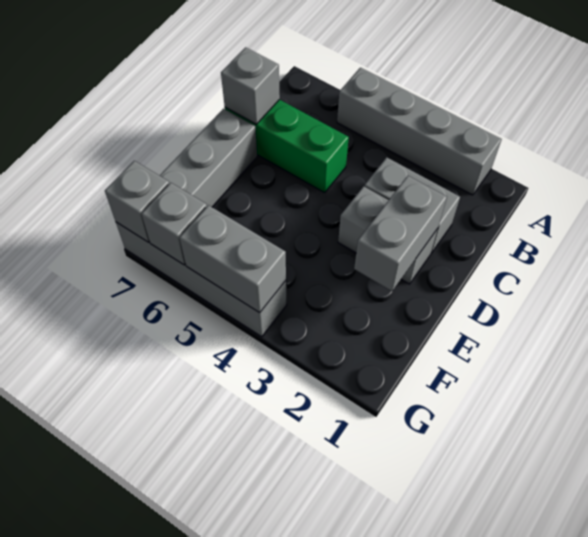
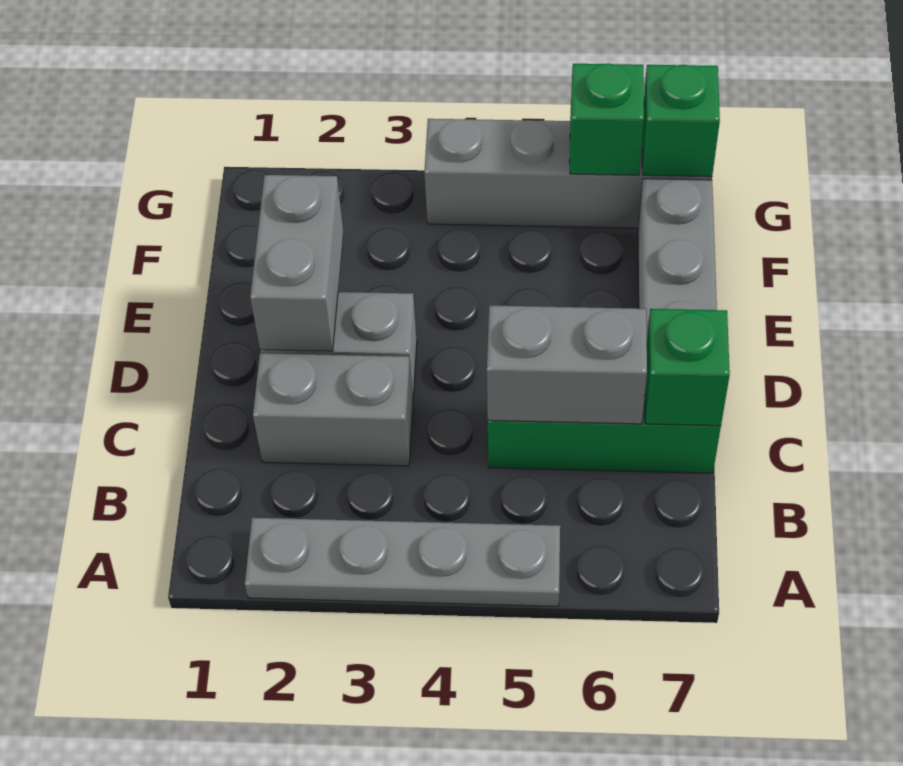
grey 1x4 brick [337,68,502,195] -> grey 1x4 plate [245,518,560,606]
grey 1x1 brick [221,47,280,124] -> green 1x1 brick [645,309,730,426]
grey 1x2 brick [180,205,286,313] -> grey 1x2 brick moved to [487,305,647,424]
grey 1x1 brick [141,183,207,265] -> green 1x1 brick [570,64,644,175]
grey 1x1 brick [105,161,169,242] -> green 1x1 brick [642,65,720,177]

